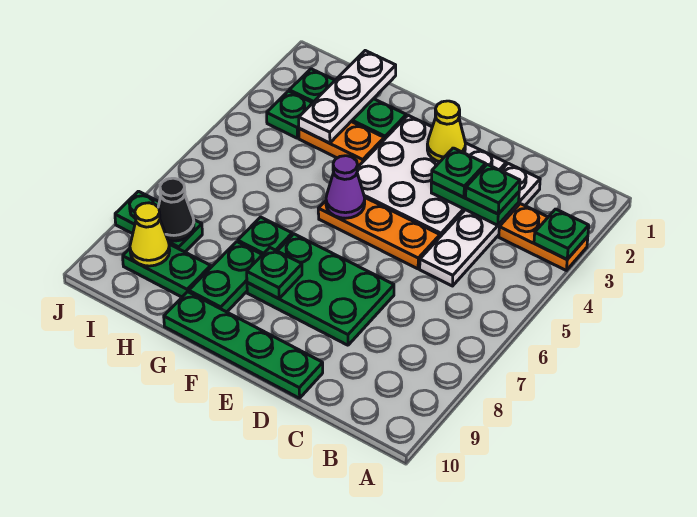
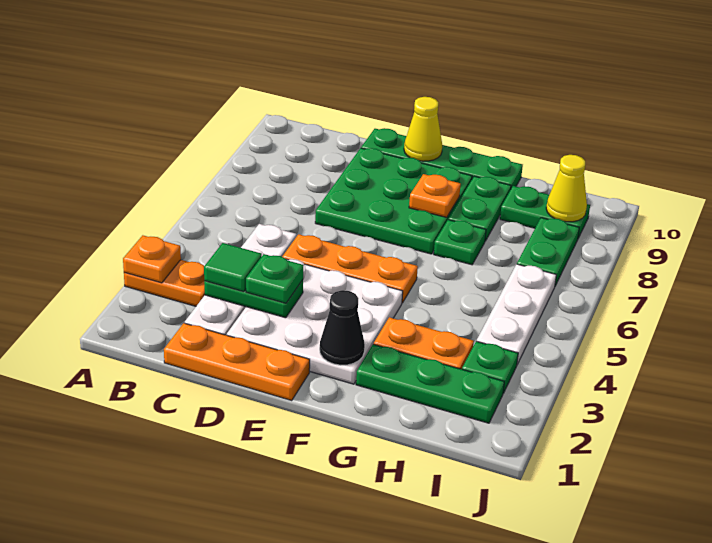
green 1x1 plate [534,209,589,259] -> orange 1x1 plate [123,235,181,283]
none -> orange 1x3 plate [164,323,310,400]
green 1x1 plate [466,164,520,214] -> green 1x1 tile [204,243,262,292]
green 2x3 plate [247,234,394,345] -> green 3x3 plate [315,148,472,254]
yellow 1x1 cone [427,101,466,162] -> yellow 1x1 cone moved to [404,97,442,161]
purple 1x1 cone [326,156,365,218] -> none
green 1x1 plate [247,247,302,299] -> orange 1x1 plate [409,174,461,217]
white 1x3 plate [299,51,396,143] -> white 1x3 plate moved to [477,264,556,364]
green 1x2 plate [115,191,202,252] -> green 1x2 plate turned to [517,218,579,286]
black 1x1 cone [158,178,194,241] -> black 1x1 cone moved to [320,290,365,365]

